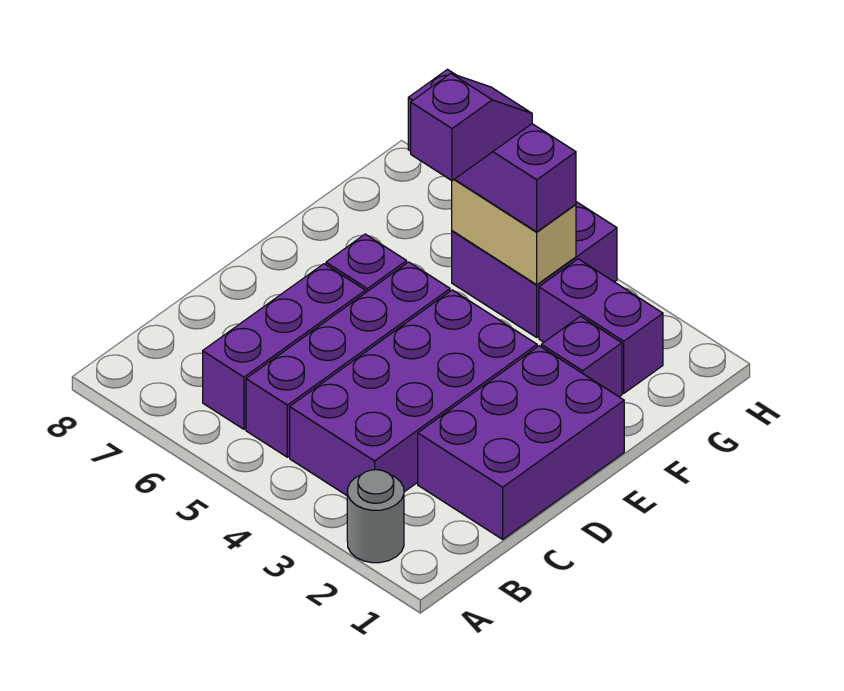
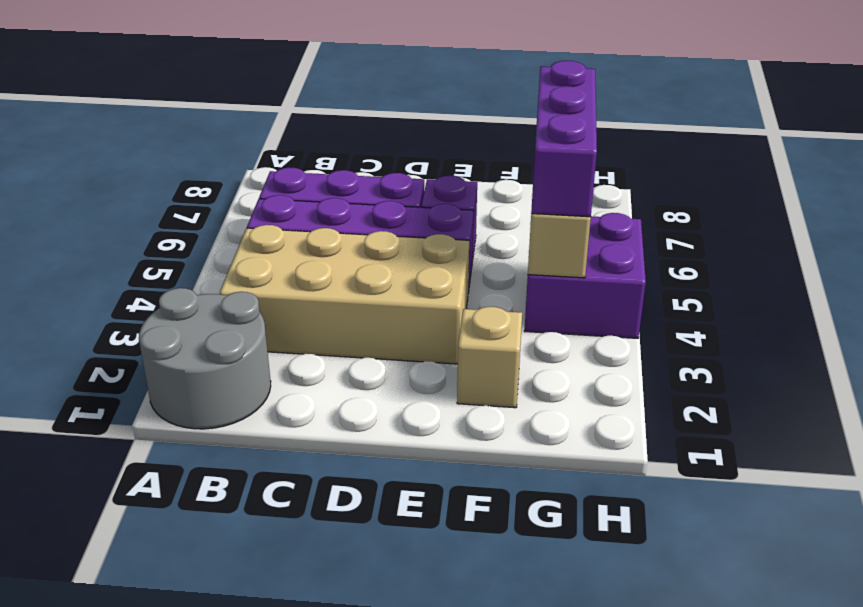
grey 1x1 round brick [347,470,404,563] -> grey 2x2 round brick [139,288,271,429]
purple 2x4 brick [290,290,537,495] -> tan 2x4 brick [220,225,469,364]
purple 2x3 brick [418,346,624,539] -> none
purple 1x1 brick [541,316,622,397] -> tan 1x1 brick [457,307,522,408]
purple 1x2 slope [411,74,532,181] -> none
purple 1x2 brick [539,259,663,393] -> none

